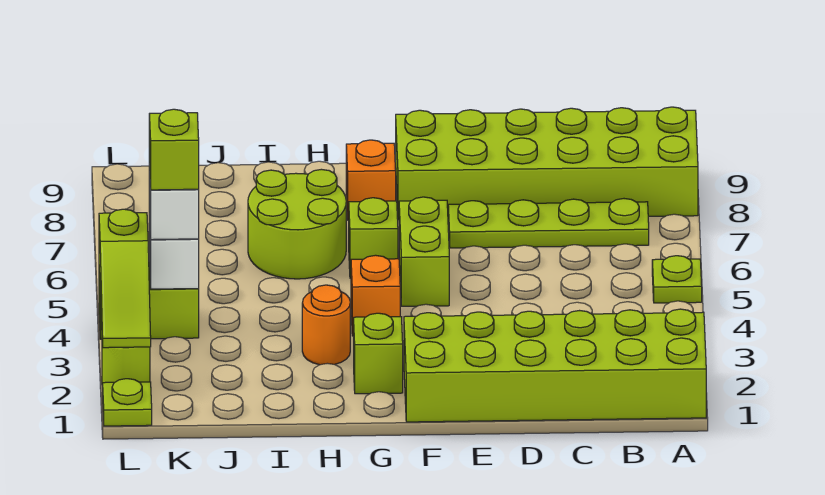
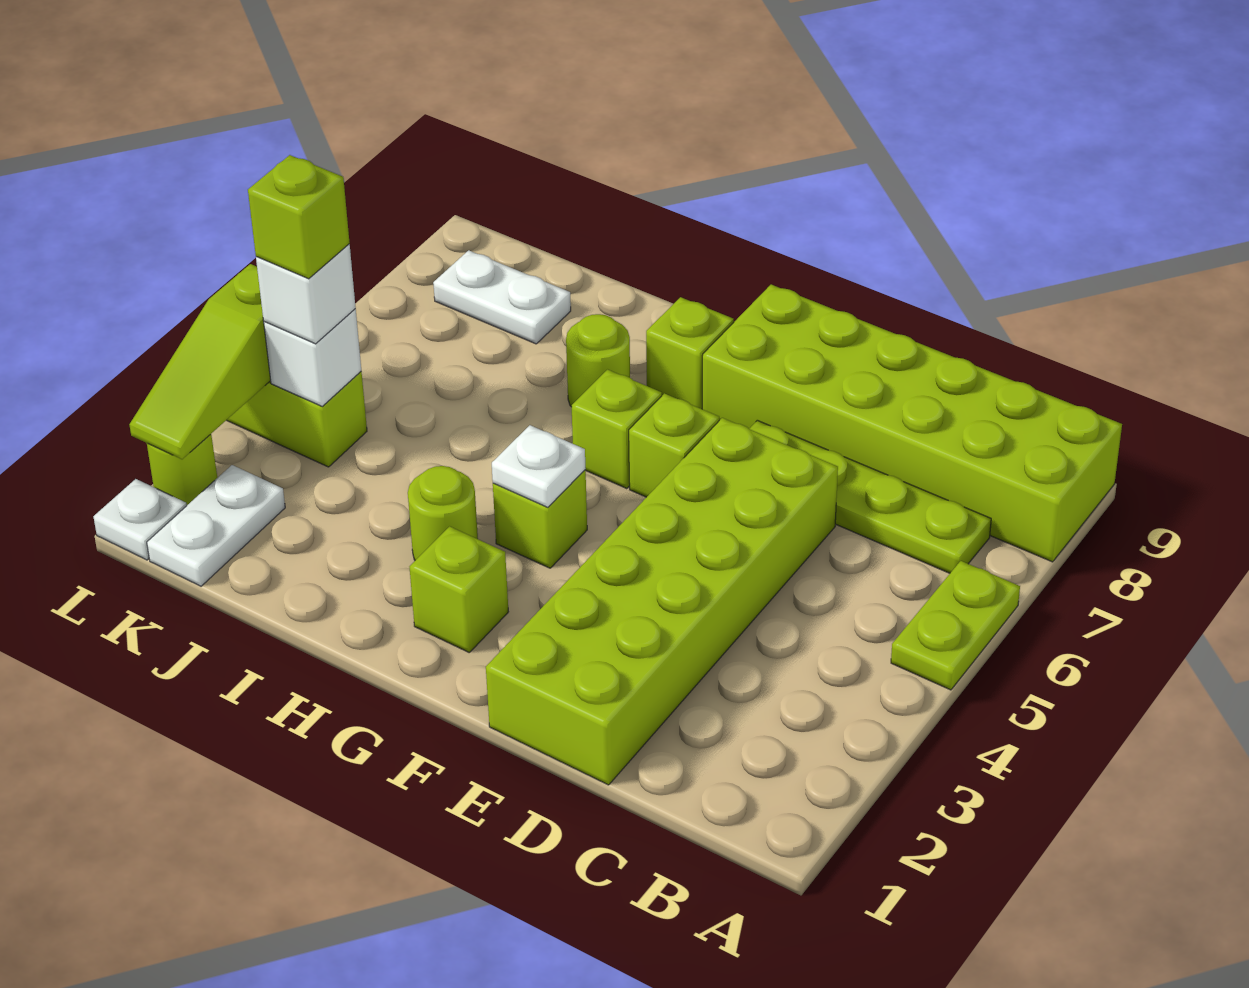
lime 2x6 brick [404,309,706,422] -> lime 2x6 brick turned to [486,418,838,785]
lime 1x1 plate [652,256,702,303] -> lime 1x2 plate [891,561,1020,690]
lime 1x2 brick [399,197,449,306] -> lime 1x1 brick [629,393,719,497]
orange 1x1 brick [351,255,400,336] -> lime 1x1 brick [493,470,587,568]
none -> white 1x1 plate [492,425,586,507]
orange 1x1 brick [346,140,396,220] -> lime 1x1 brick [646,297,734,409]
orange 1x1 round brick [302,285,350,365] -> lime 1x1 round brick [408,466,478,560]
lime 2x2 round brick [248,169,346,279] -> lime 1x1 round brick [566,314,630,407]
none -> white 1x2 plate [433,250,571,344]
none -> white 1x2 plate [147,465,285,586]
lime 1x1 plate [103,379,152,426] -> white 1x1 plate [94,479,187,560]

